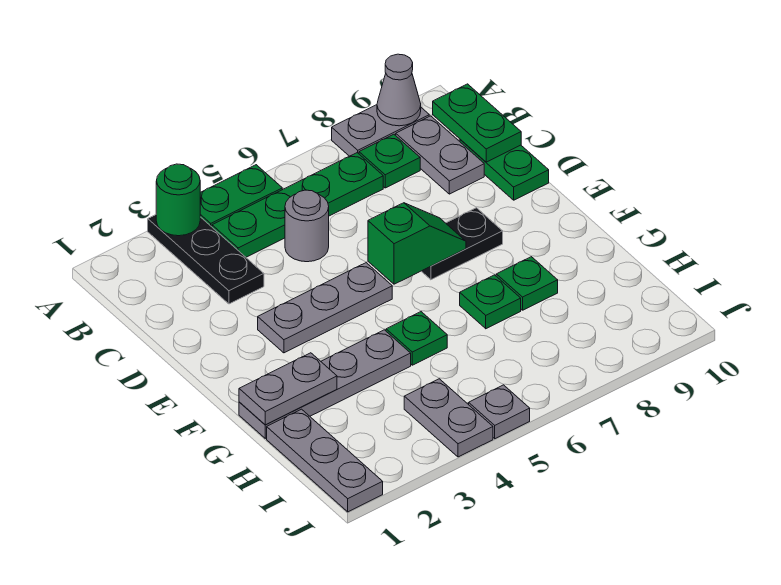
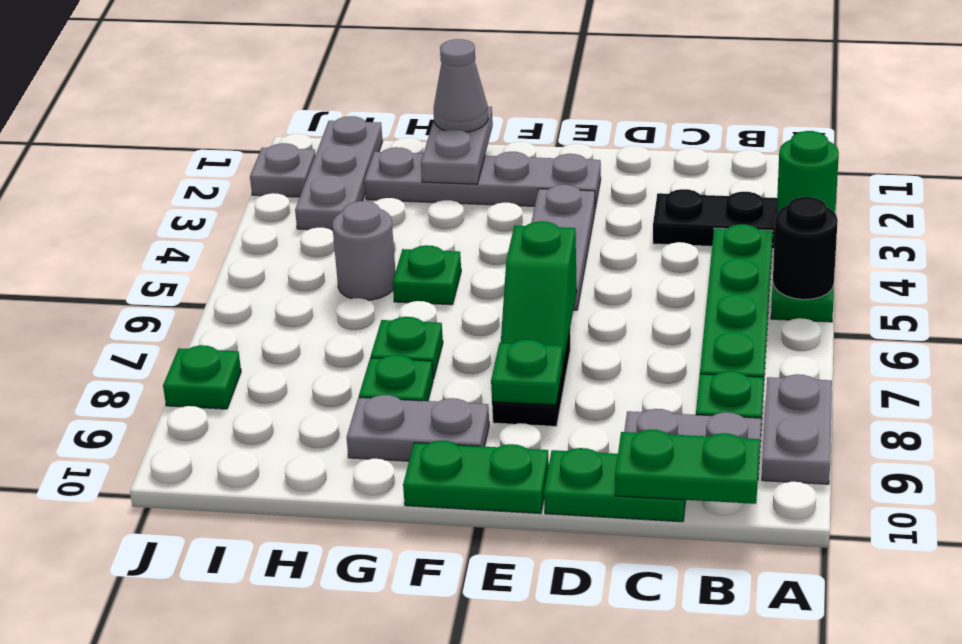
none -> black 1x1 round brick [773,197,838,300]
grey 1x1 cone [377,54,421,126] -> grey 1x1 cone moved to [434,39,488,132]
grey 1x1 round brick [285,190,329,262] -> grey 1x1 round brick moved to [332,201,396,300]
none -> green 1x1 plate [491,340,563,405]
none -> green 1x2 plate [403,441,549,514]
grey 1x4 plate [239,330,411,438] -> grey 1x4 plate turned to [364,147,601,208]
grey 1x3 plate [267,409,383,512] -> grey 1x3 plate turned to [295,116,383,231]
grey 1x2 plate [404,379,493,457] -> grey 1x2 plate moved to [347,395,489,461]
grey 1x1 plate [469,385,530,439] -> grey 1x1 plate moved to [250,143,315,197]
none -> green 1x1 plate [163,345,241,409]

